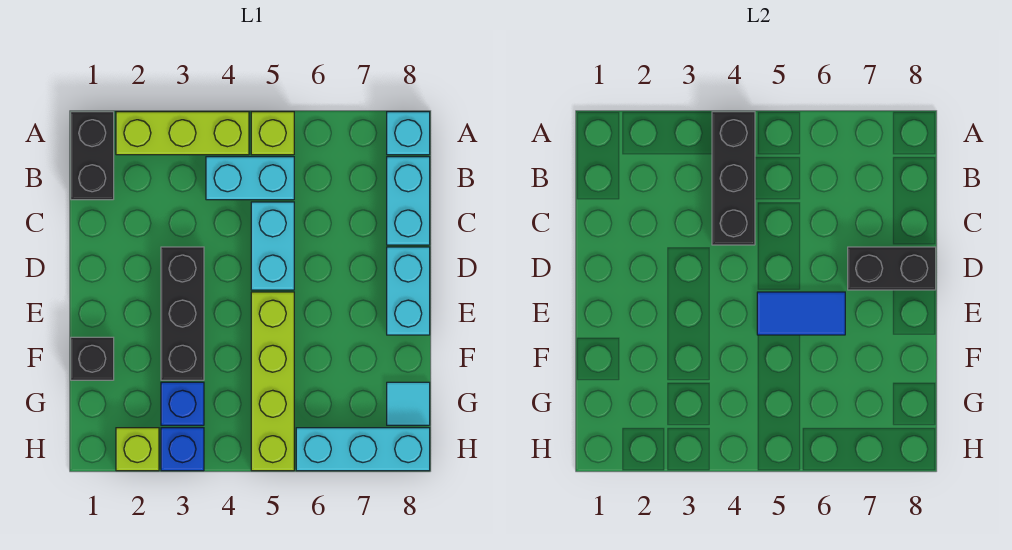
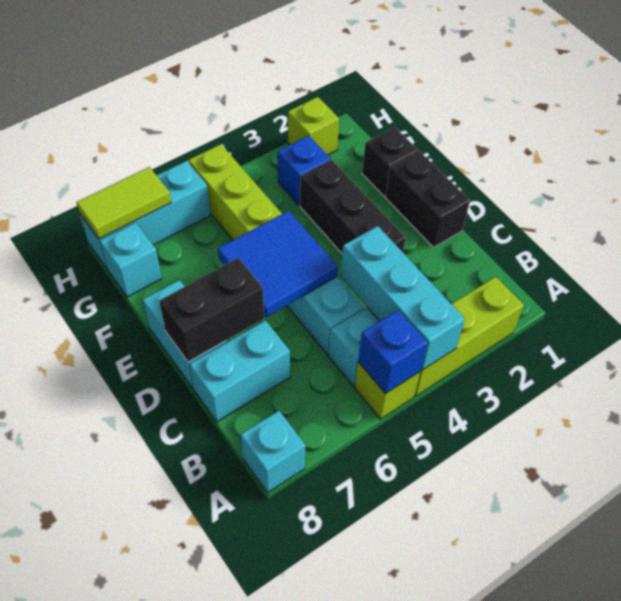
black 1x2 brick [71,112,114,200] -> black 1x2 brick moved to [385,151,470,247]
black 1x3 brick [712,112,755,245] -> cyan 1x3 brick [340,226,465,370]
cyan 1x2 brick [387,157,430,245] -> cyan 1x2 brick turned to [189,320,290,422]
blue 1x2 tile [757,292,845,335] -> blue 2x2 tile [218,211,338,317]
cyan 1x1 tile [387,382,430,425] -> cyan 1x1 brick [100,223,162,297]
blue 1x1 brick [161,428,204,471] -> blue 1x1 brick moved to [358,310,427,394]
none -> lime 1x2 tile [77,167,171,239]

